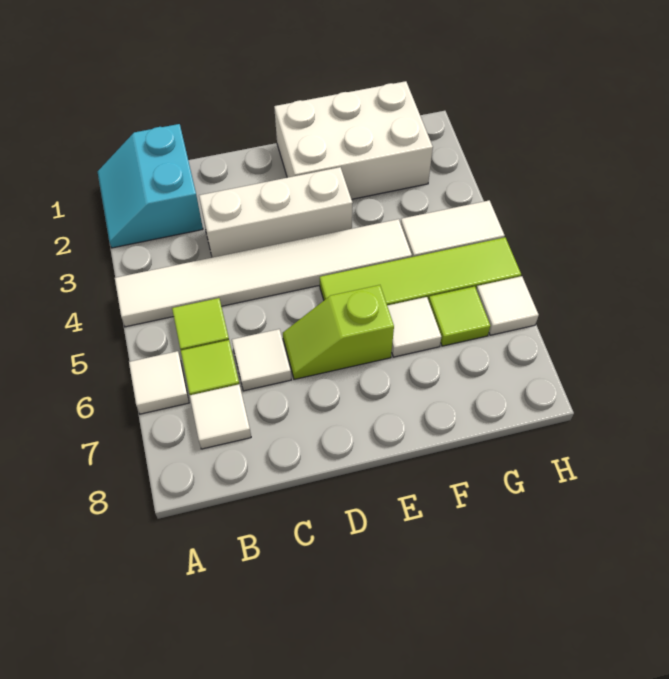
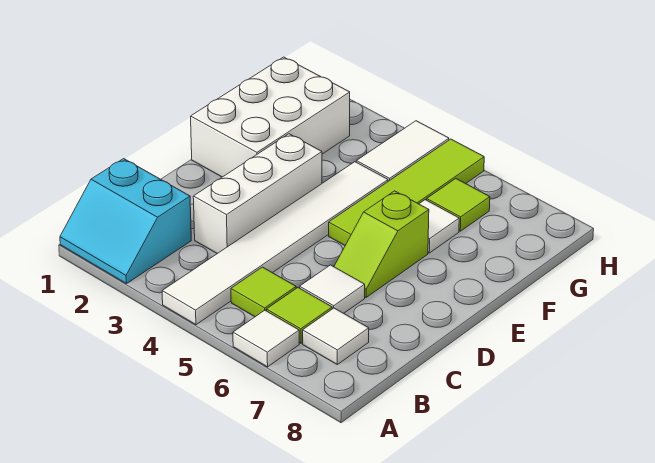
white 1x1 tile [476,276,539,335] -> none

